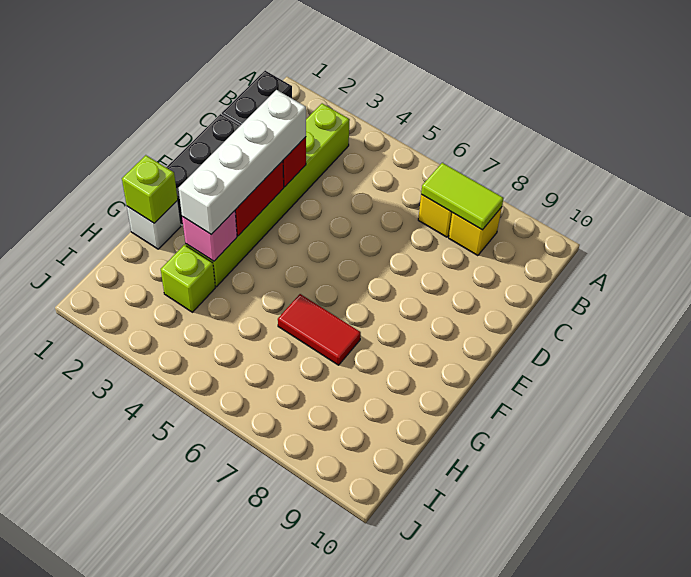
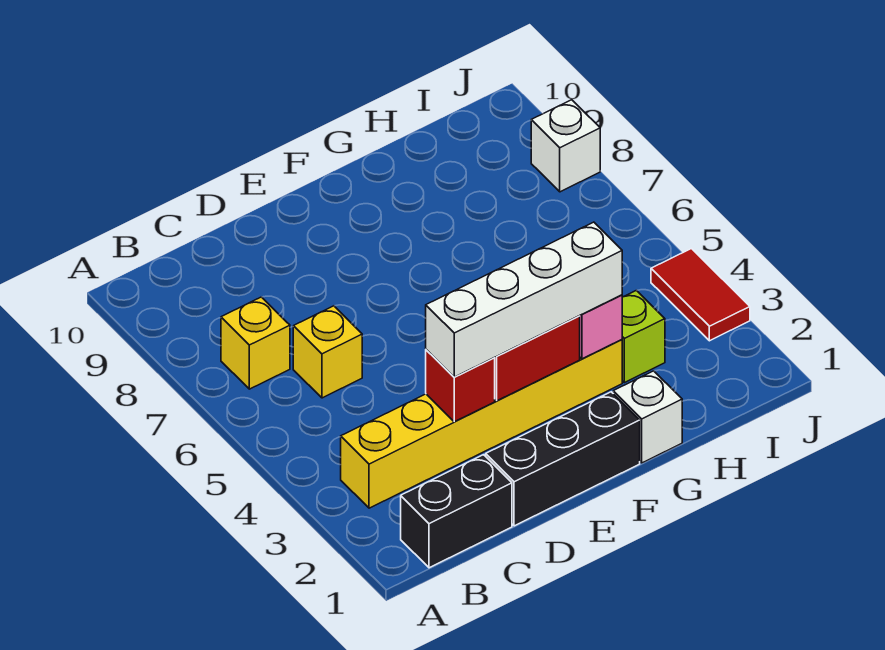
lime 1x6 brick [186,103,350,287] -> yellow 1x6 brick [341,340,622,508]
lime 1x2 tile [421,163,504,230] -> none
yellow 1x1 brick [449,207,502,256] -> yellow 1x1 brick moved to [293,306,362,398]
lime 1x1 brick [122,155,178,223] -> none
red 1x2 tile [278,294,361,365] -> red 1x2 tile moved to [651,249,750,341]
none -> white 1x1 brick [531,100,600,192]

